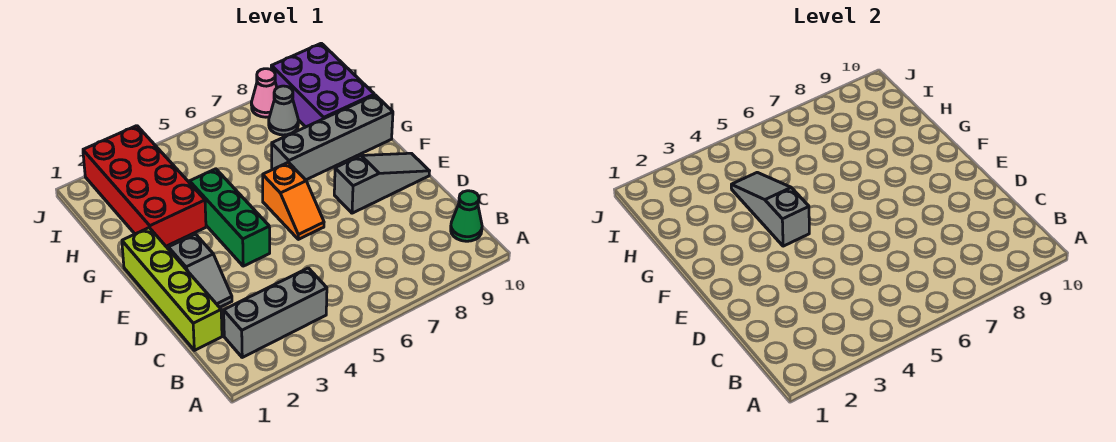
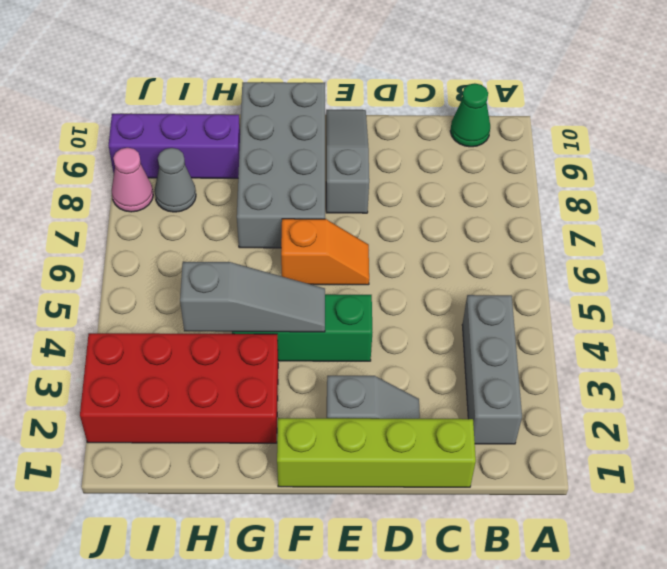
grey 1x3 slope [731,172,809,246] -> grey 1x3 slope turned to [180,262,325,332]
grey 1x4 brick [272,95,393,180] -> grey 2x4 brick [237,82,325,248]
purple 2x3 brick [271,43,374,127] -> purple 1x3 brick [109,114,240,178]

